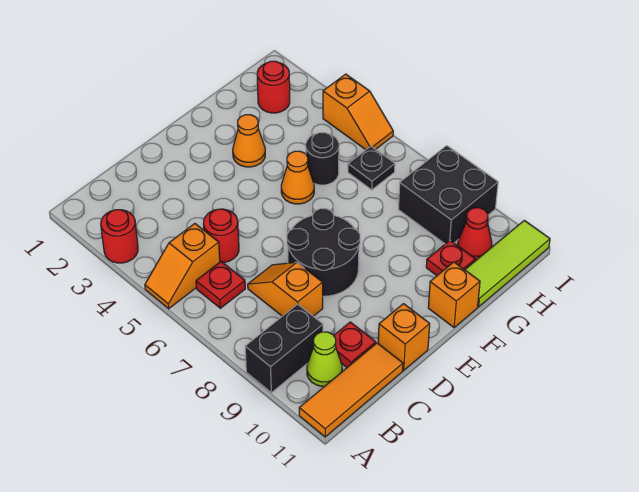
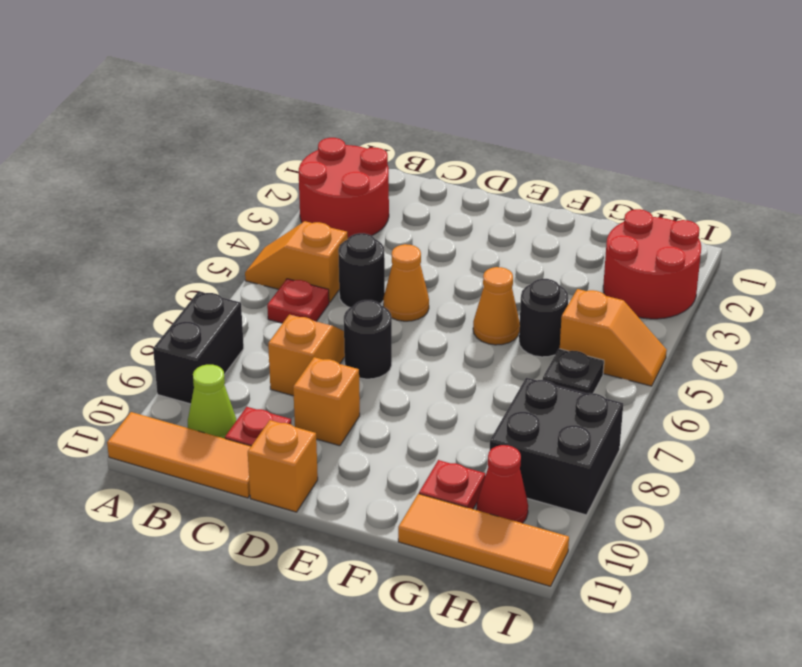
red 1x1 round brick [101,210,138,263] -> red 2x2 round brick [299,138,389,238]
black 1x2 brick [245,304,323,393] -> black 1x2 brick turned to [153,291,244,404]
red 1x1 round brick [203,209,239,262] -> black 1x1 round brick [338,233,385,308]
black 2x2 round brick [287,209,360,296] -> black 1x1 round brick [344,300,392,379]
orange 1x1 cone [233,115,265,167] -> orange 1x1 cone moved to [383,244,429,321]
orange 1x1 brick [428,262,480,328] -> orange 1x1 brick moved to [293,357,360,446]
lime 1x3 tile [465,220,550,307] -> orange 1x3 tile [398,494,569,586]
red 1x1 round brick [257,61,290,113] -> red 2x2 round brick [603,209,701,319]
orange 1x2 slope [323,74,393,150] -> orange 1x2 slope turned to [560,289,667,386]

